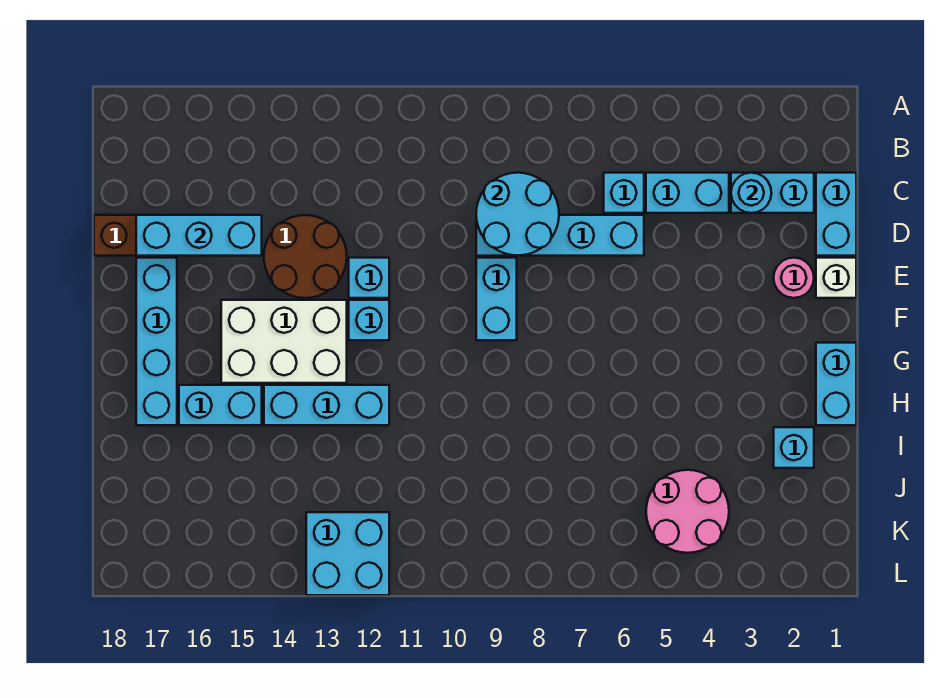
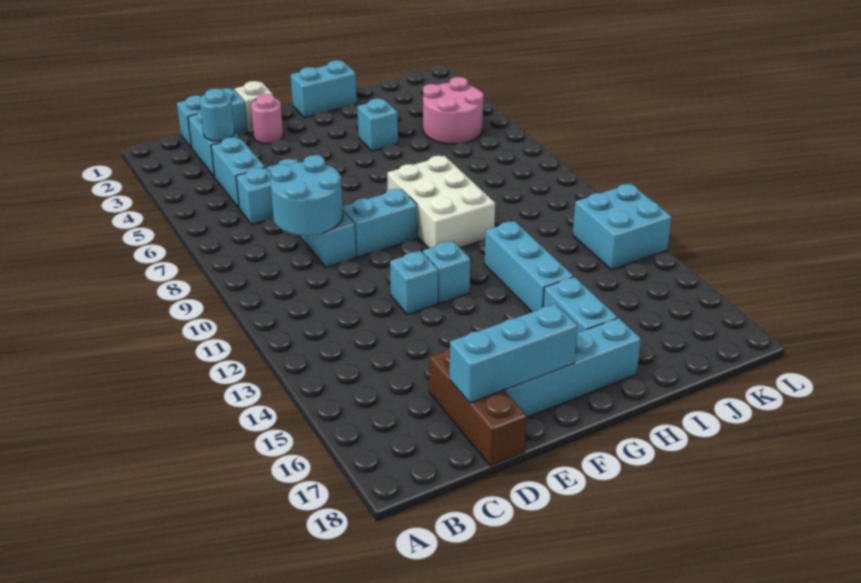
brown 2x2 round brick [264,215,347,298] -> none
cyan 1x3 brick [136,215,262,256] -> cyan 1x3 brick turned to [450,304,578,403]
white 2x3 brick [221,300,347,383] -> white 2x3 brick moved to [387,156,495,248]
cyan 1x1 brick [774,427,814,468] -> cyan 1x1 brick moved to [357,98,398,151]

